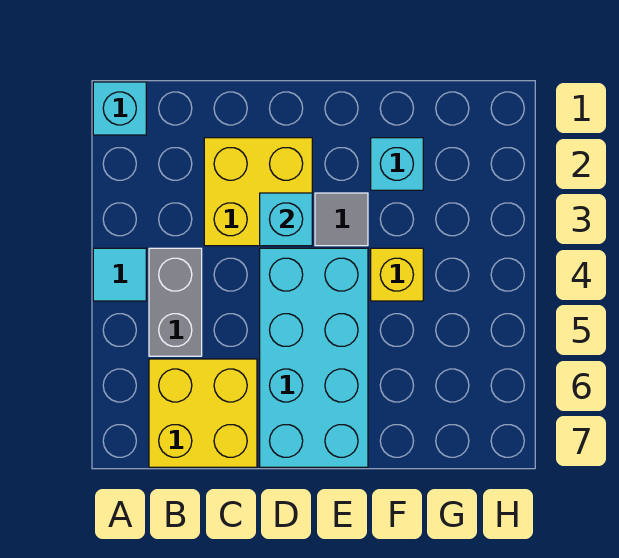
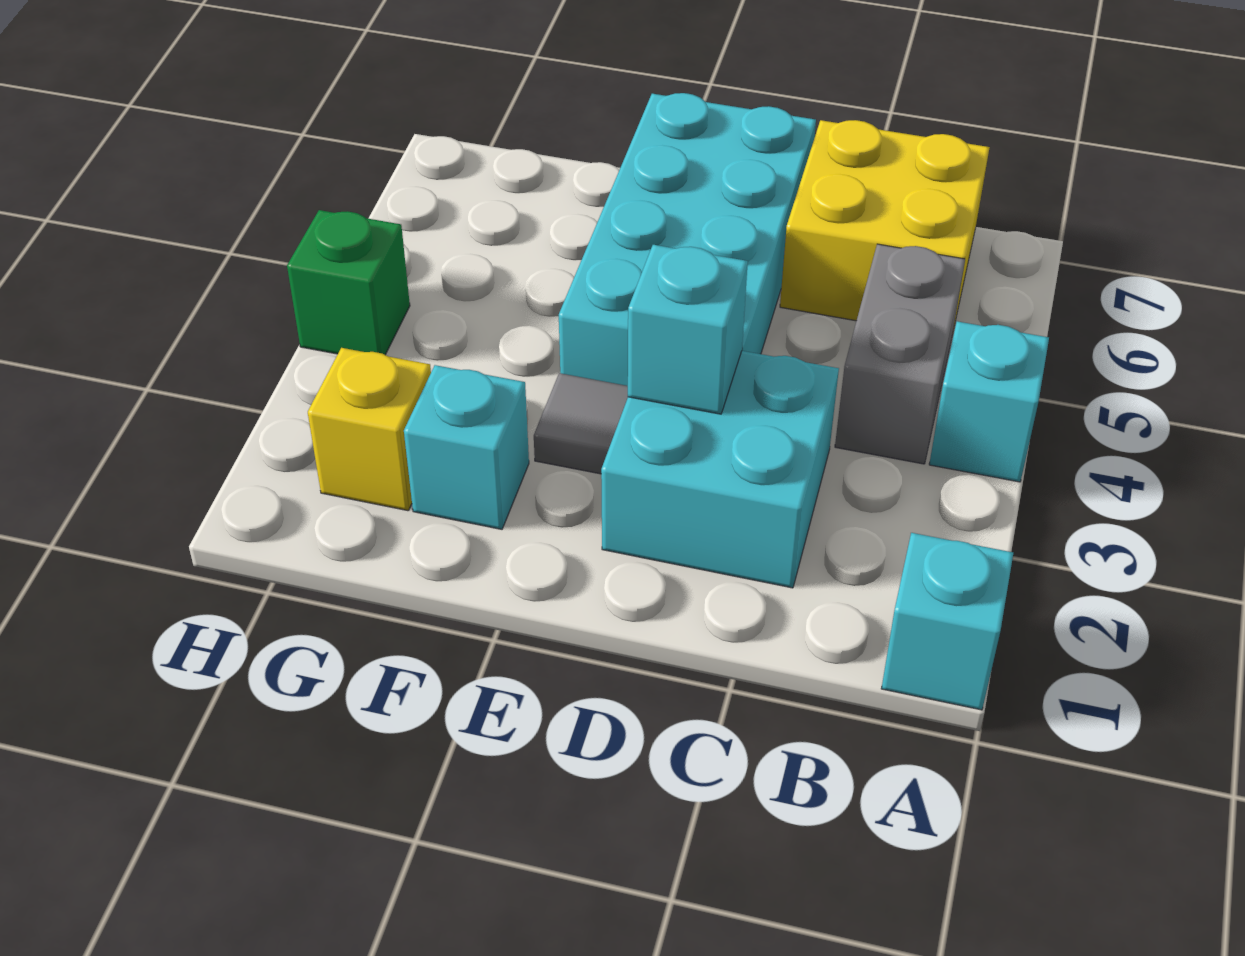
cyan 1x1 tile [93,248,146,301] -> cyan 1x1 brick [929,321,1049,482]
yellow 2x2 brick [204,138,312,246] -> cyan 2x2 brick [601,351,839,588]
yellow 1x1 brick [371,248,423,301] -> yellow 1x1 brick moved to [308,348,431,511]
none -> green 1x1 brick [287,210,410,355]

